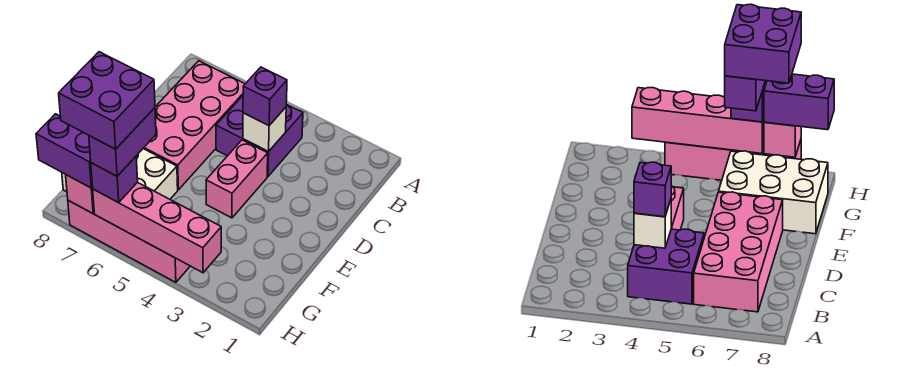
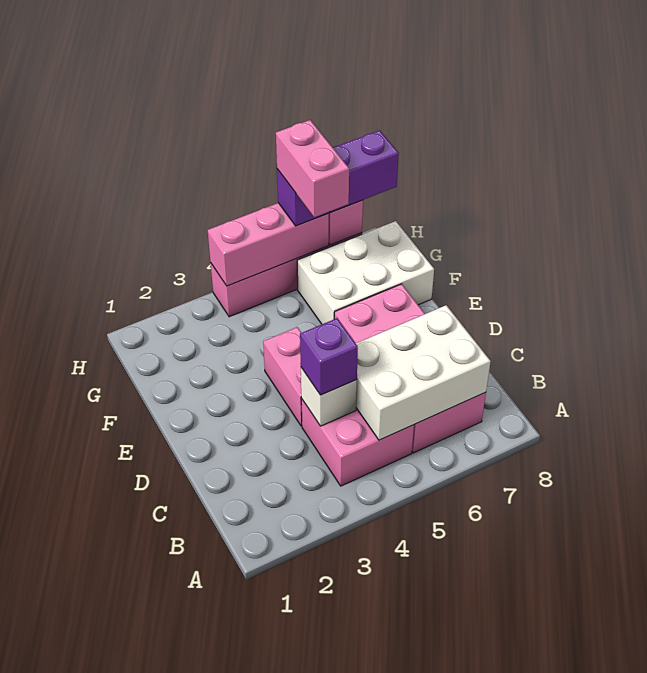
purple 2x2 brick [216,96,303,177] -> pink 2x2 brick [301,398,414,486]
none -> white 2x3 brick [356,305,491,440]
purple 1x2 brick [89,108,156,176] -> pink 1x2 brick [276,120,349,217]
purple 2x2 brick [59,52,155,149] -> none
pink 1x4 brick [93,182,221,273] -> pink 1x3 brick [208,203,329,286]

